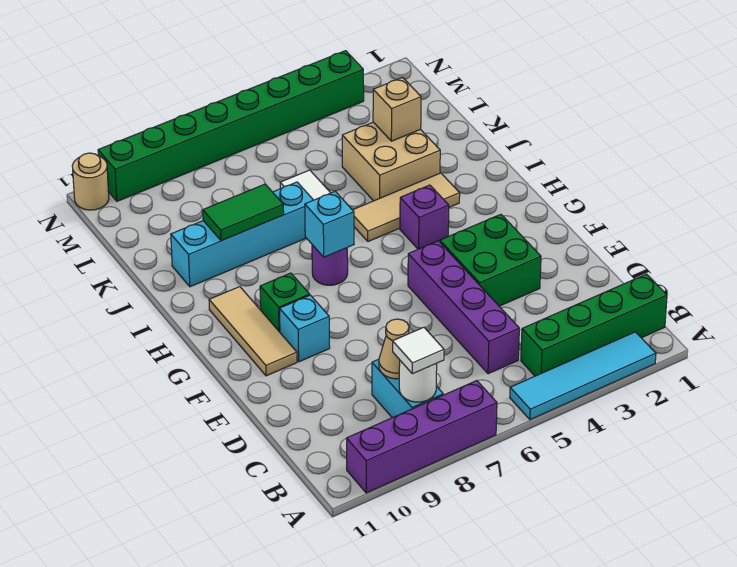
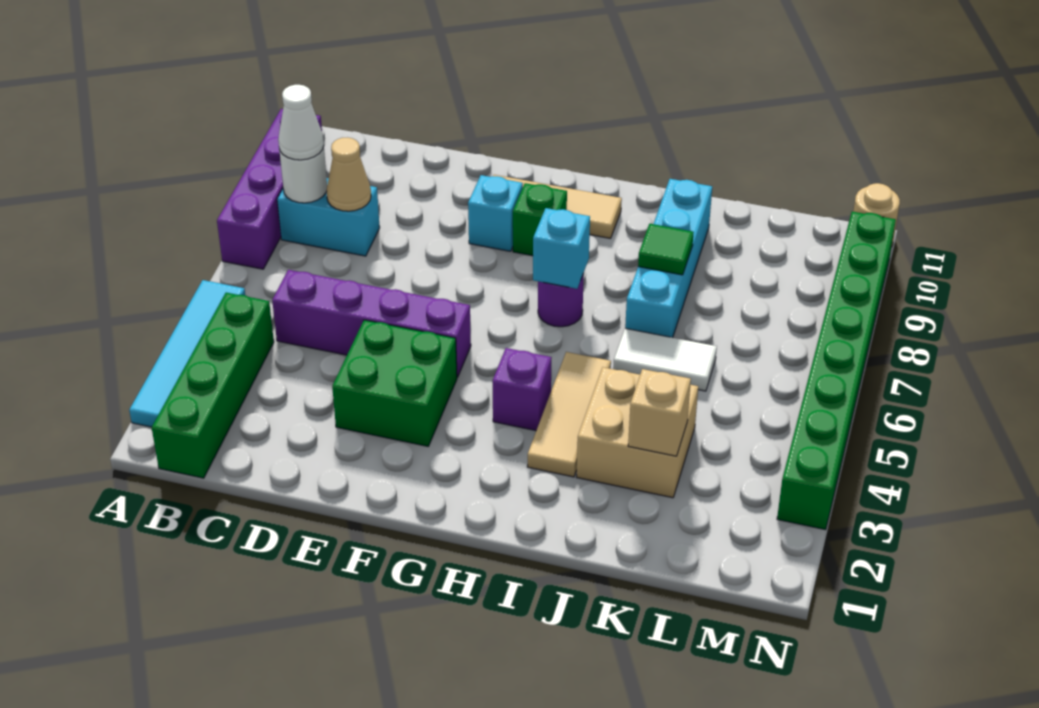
white 1x1 tile [393,327,444,374] -> white 1x1 cone [278,85,324,160]
green 1x2 tile [203,184,284,241] -> green 1x1 tile [638,224,694,275]

